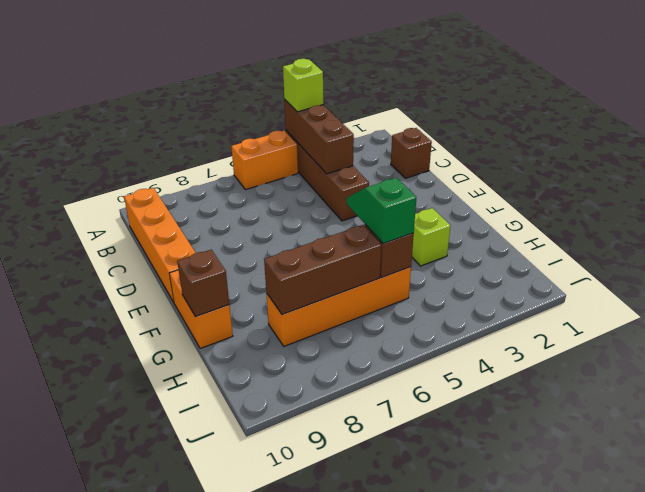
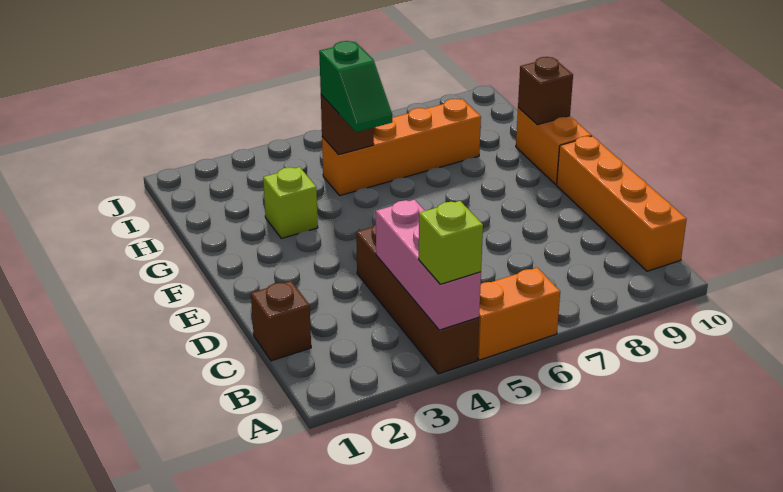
brown 1x3 brick [284,99,354,174] -> pink 1x3 brick [376,200,481,330]
brown 1x3 brick [264,225,381,315] -> none

